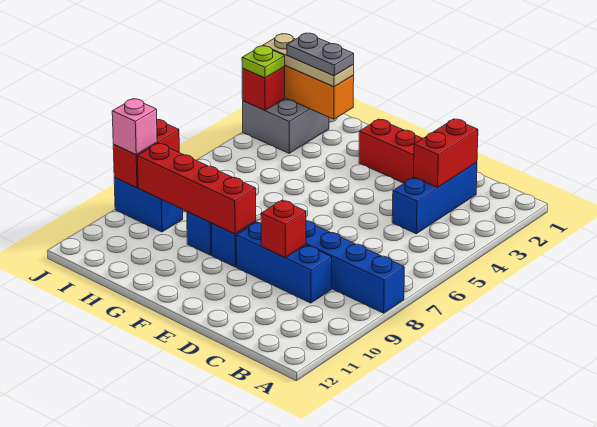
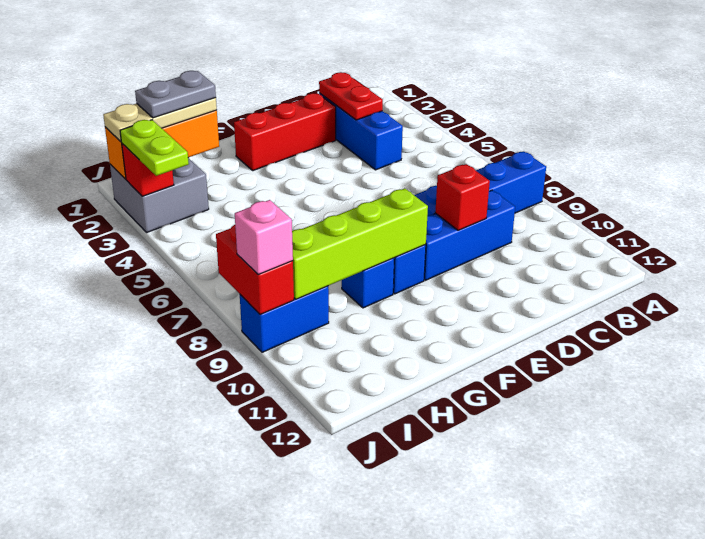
red 1x2 brick [414,119,478,187] -> red 1x2 plate [319,72,383,120]
red 1x4 brick [137,143,256,234] -> lime 1x4 brick [292,188,428,299]
lime 1x1 plate [242,46,285,78] -> lime 1x2 plate [120,120,189,176]

